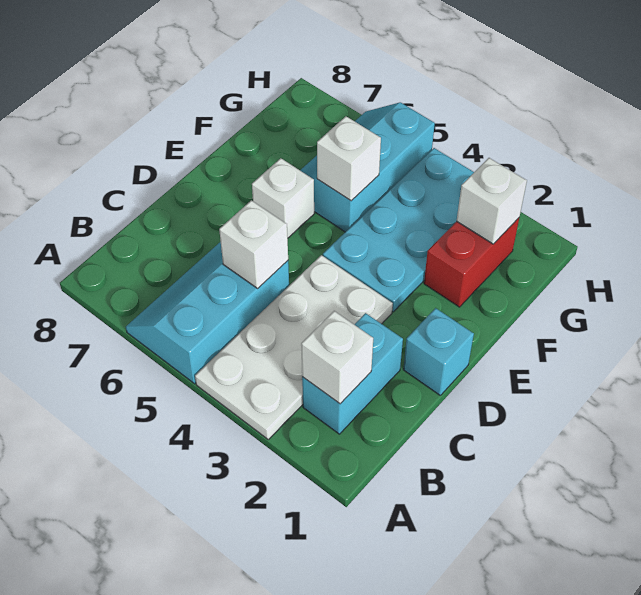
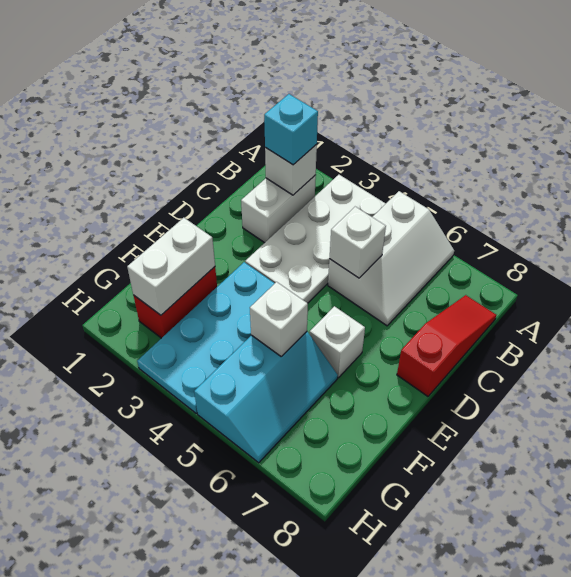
cyan 2x3 slope [126,242,289,384] -> white 2x3 slope [328,191,454,326]
cyan 1x2 brick [302,313,403,434] -> white 1x2 brick [241,175,316,243]
none -> red 1x3 slope [397,295,496,396]
cyan 1x1 brick [403,308,474,396] -> cyan 1x1 brick moved to [264,94,318,165]
white 1x1 brick [457,158,527,244] -> white 1x2 brick [127,218,215,315]

